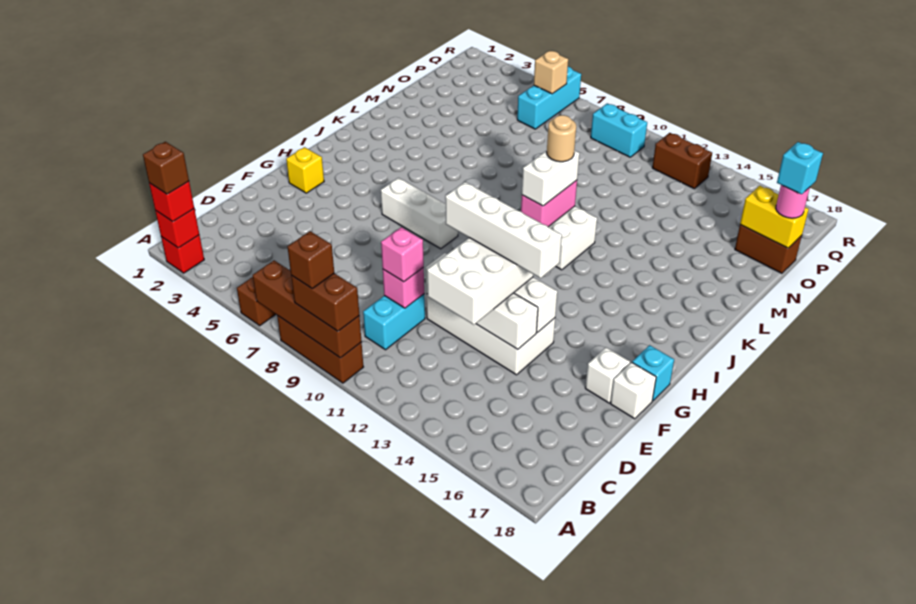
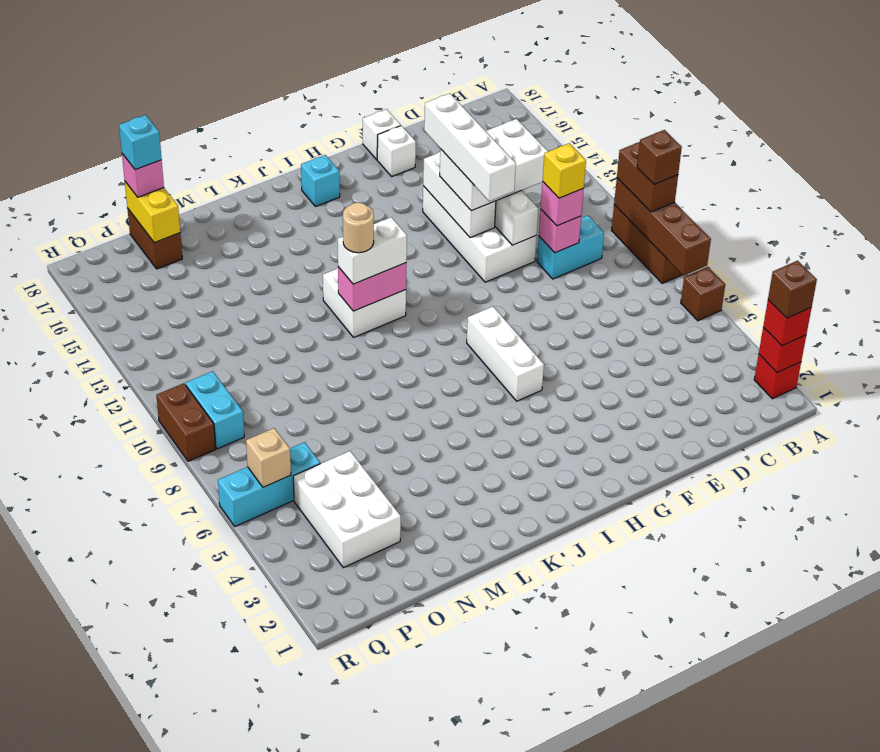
yellow 1x1 brick [286,147,324,193] -> yellow 1x1 brick moved to [543,143,586,198]
cyan 1x1 brick [632,345,674,401] -> cyan 1x1 brick moved to [301,155,340,207]
none -> white 2x3 brick [293,451,401,568]
pink 1x1 round brick [776,185,810,218] -> pink 1x1 brick [122,154,164,197]
brown 1x2 brick [652,133,712,189] -> brown 1x2 brick moved to [156,383,216,461]

